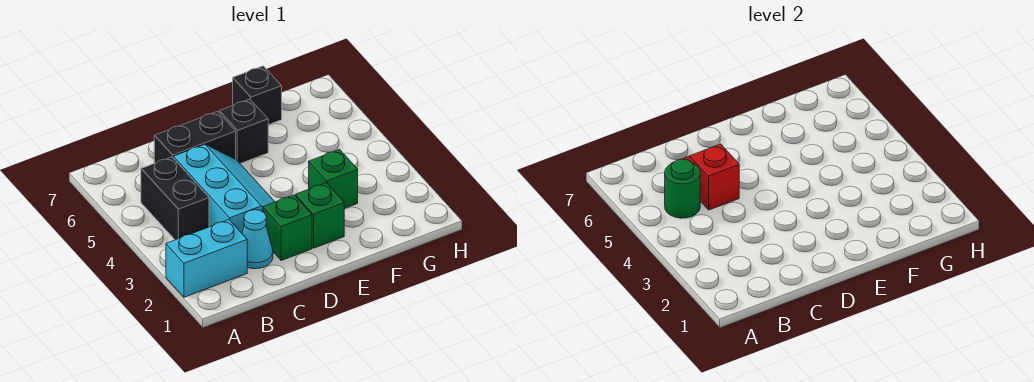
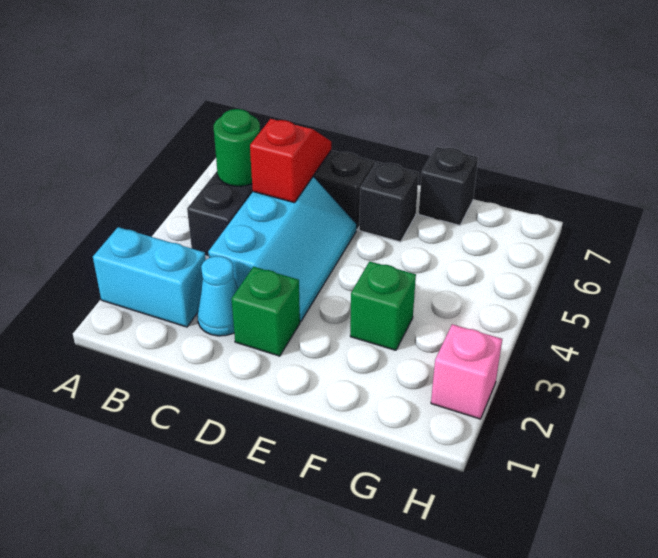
green 1x1 brick [295,183,344,248] -> none
none -> pink 1x1 brick [431,324,502,419]

